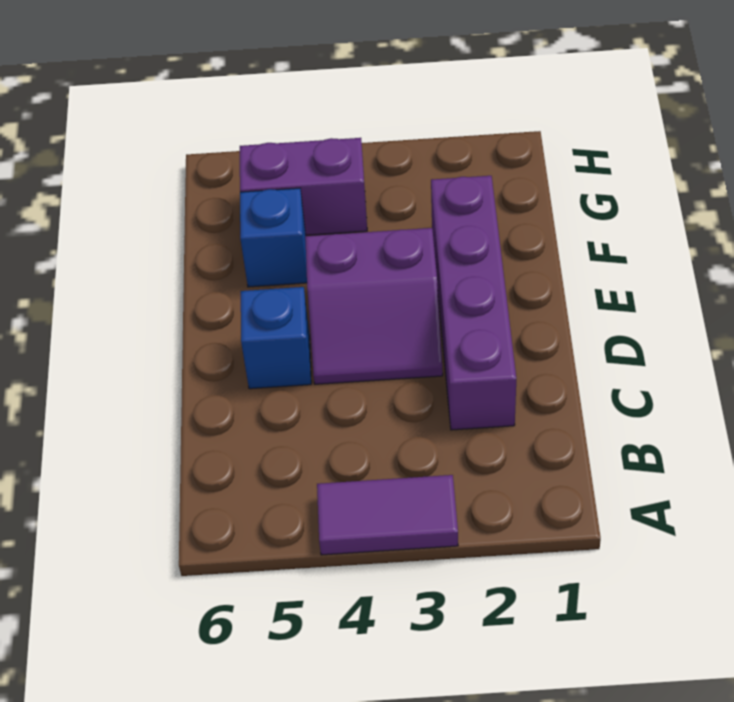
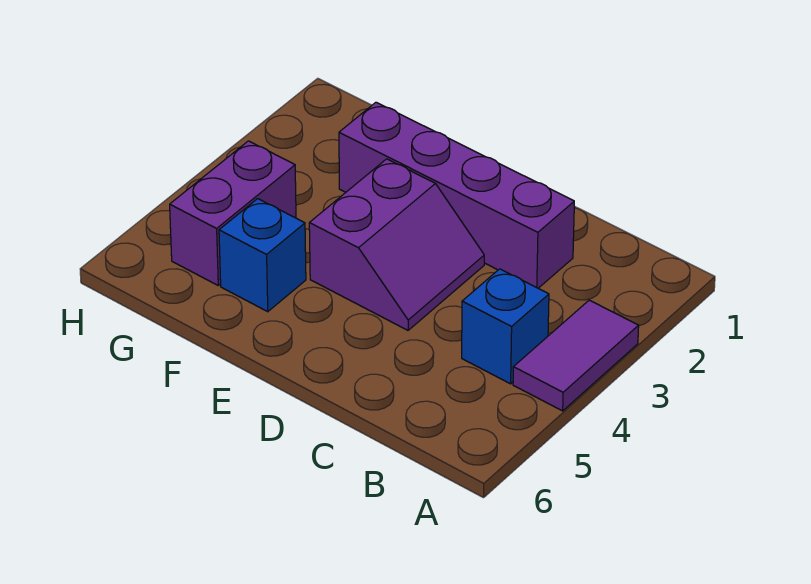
blue 1x1 brick [241,287,311,389] -> blue 1x1 brick moved to [462,269,549,384]

